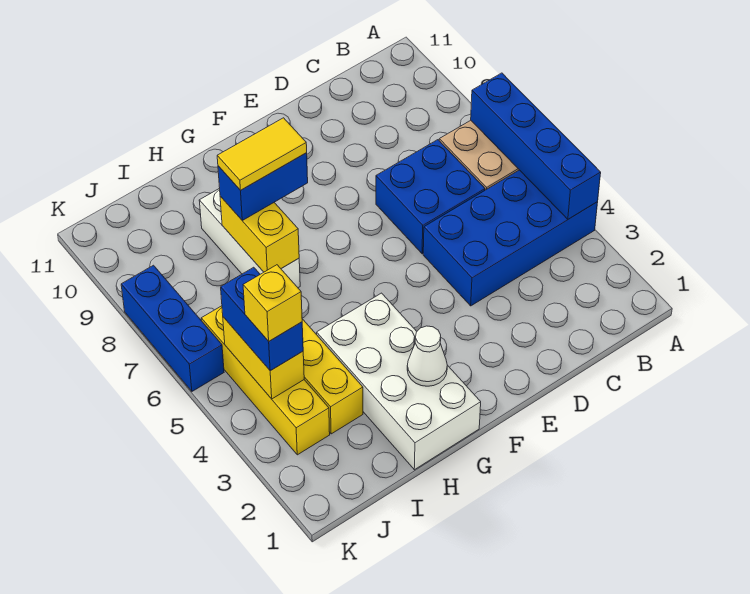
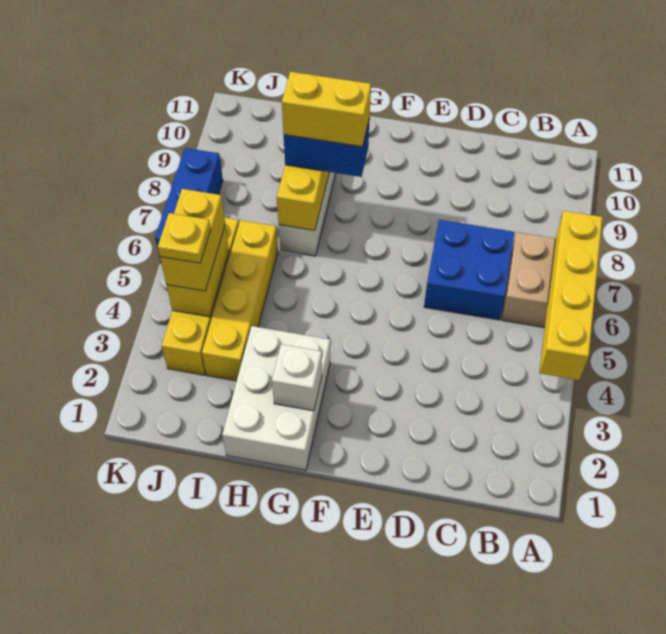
blue 2x4 brick [423,170,598,306] -> none
blue 1x4 brick [471,73,601,219] -> yellow 1x4 brick [539,211,602,380]
white 2x4 brick [317,293,481,470] -> white 2x3 brick [222,326,330,470]
white 1x1 cone [407,326,447,386] -> white 1x1 brick [272,344,322,411]
yellow 1x2 tile [217,118,307,190] -> yellow 1x2 brick [282,72,371,147]
blue 1x2 brick [221,267,303,371] -> yellow 1x2 brick [160,189,225,291]
yellow 1x1 brick [243,265,302,341] -> yellow 1x1 plate [158,213,211,263]

